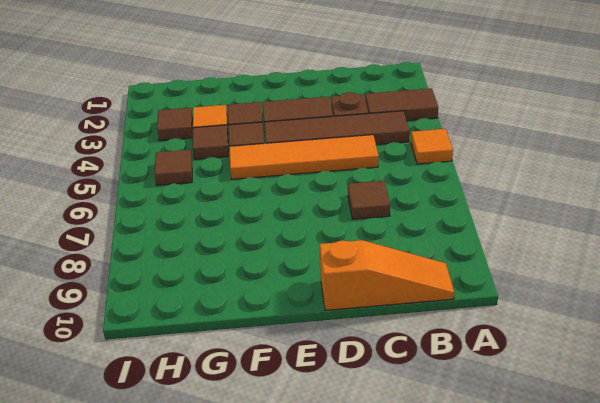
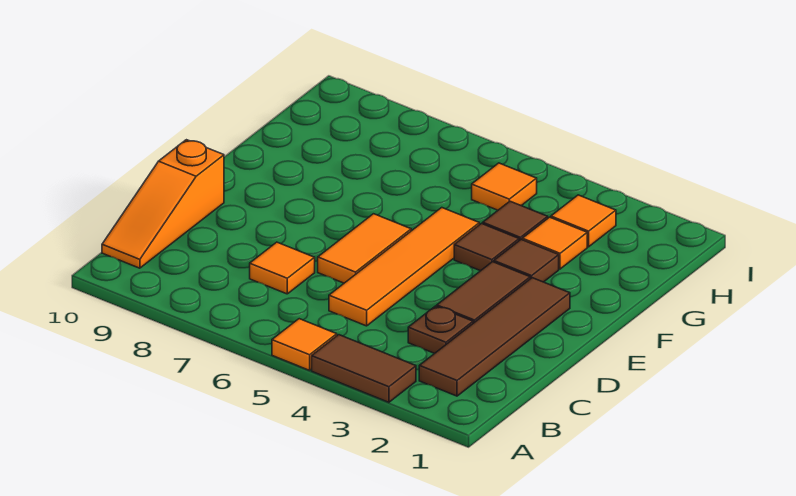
brown 1x2 tile [365,88,438,121] -> brown 1x2 tile turned to [312,335,416,402]
brown 1x4 tile [264,111,409,145] -> brown 1x4 tile moved to [419,278,570,396]
brown 1x1 tile [348,181,390,219] -> orange 1x1 tile [250,242,315,294]
none -> orange 1x2 tile [318,214,411,283]
brown 1x1 tile [157,108,193,141] -> orange 1x1 tile [551,195,616,247]
brown 1x1 tile [154,149,192,185] -> orange 1x1 tile [472,163,537,210]

